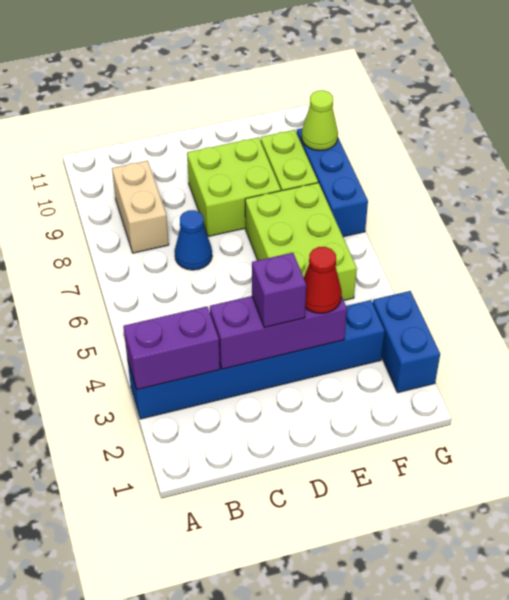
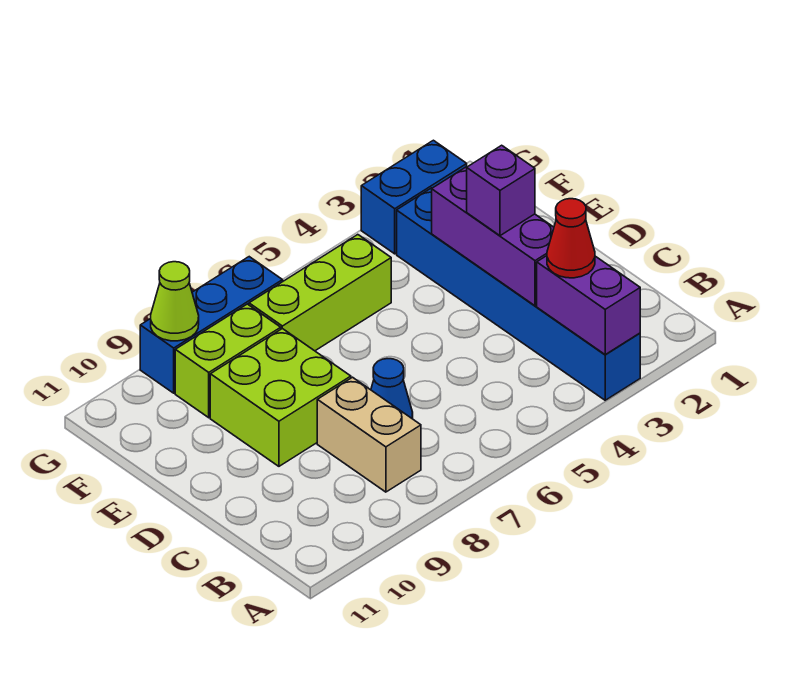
tan 1x2 brick [112,161,169,253] -> tan 1x2 brick turned to [317,377,421,492]
red 1x1 cone [304,247,342,313] -> red 1x1 cone moved to [547,199,595,278]
lime 2x3 brick [245,183,357,300] -> lime 1x3 brick [249,235,391,351]

